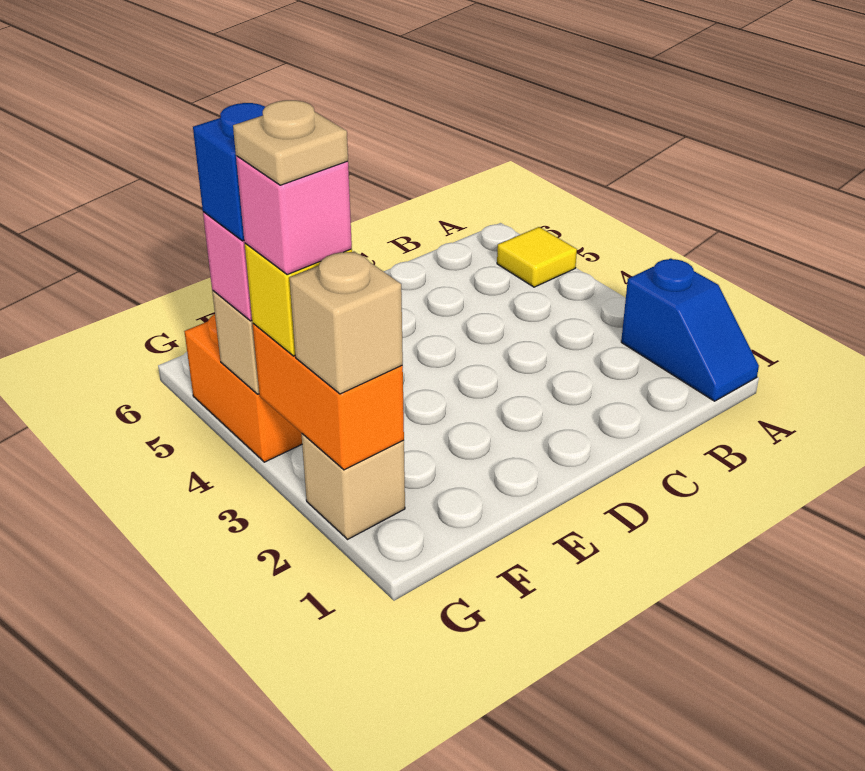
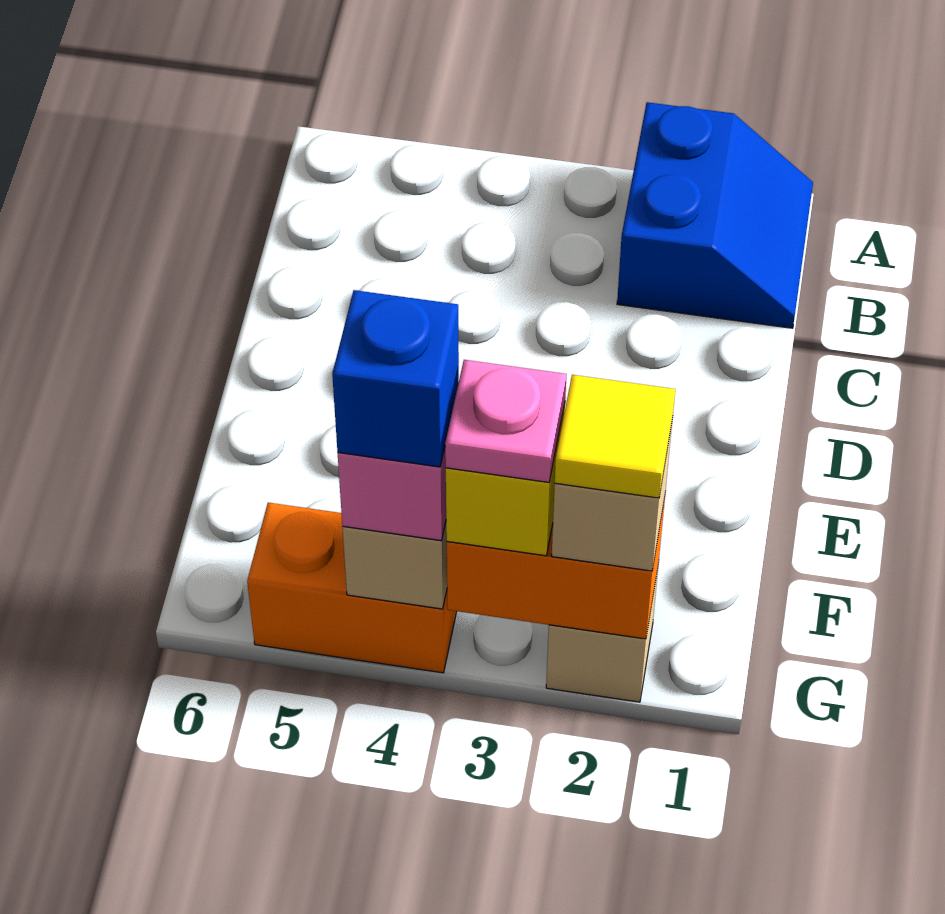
blue 1x2 slope [621,258,759,401] -> blue 2x2 slope [617,102,813,328]
yellow 1x1 tile [497,227,577,287] -> yellow 1x1 tile moved to [555,375,675,498]
pink 1x1 brick [236,156,352,275] -> pink 1x1 plate [445,360,567,482]
tan 1x1 plate [233,100,348,185] -> none

